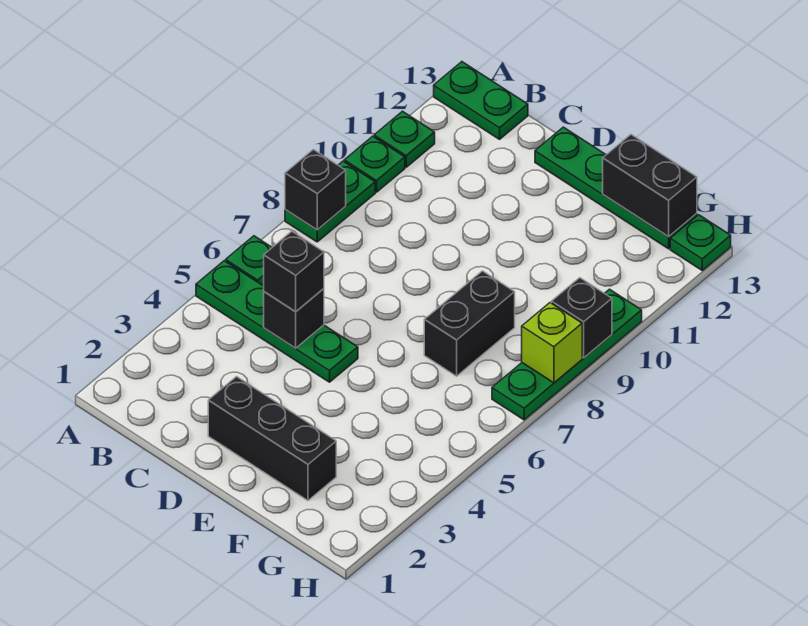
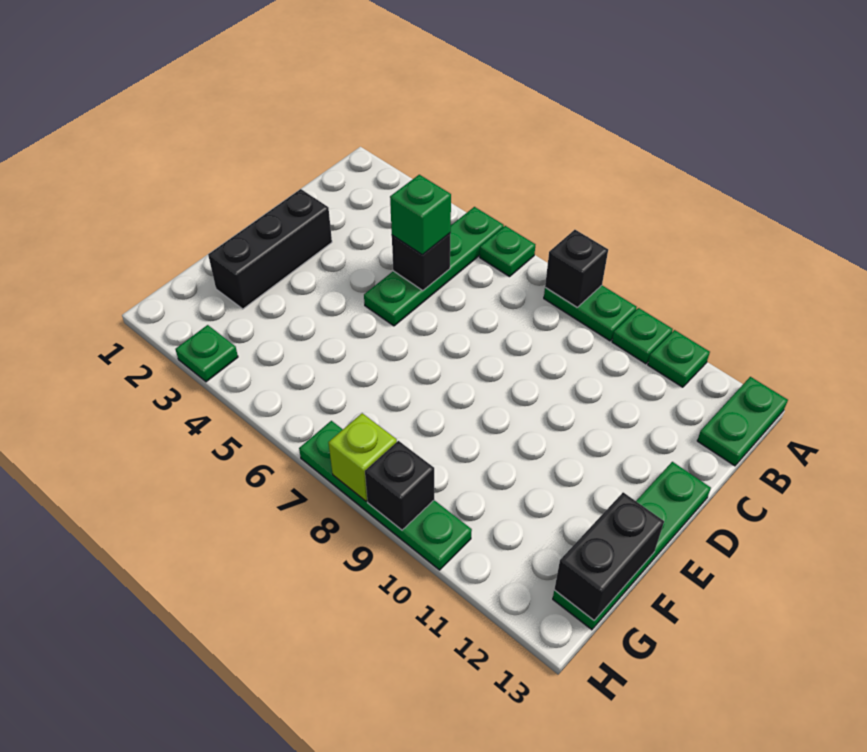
black 1x1 brick [264,231,324,312] -> green 1x1 brick [390,175,451,255]
black 1x2 brick [424,271,515,376] -> none
green 1x1 plate [670,215,731,271] -> green 1x1 plate moved to [175,325,238,382]

